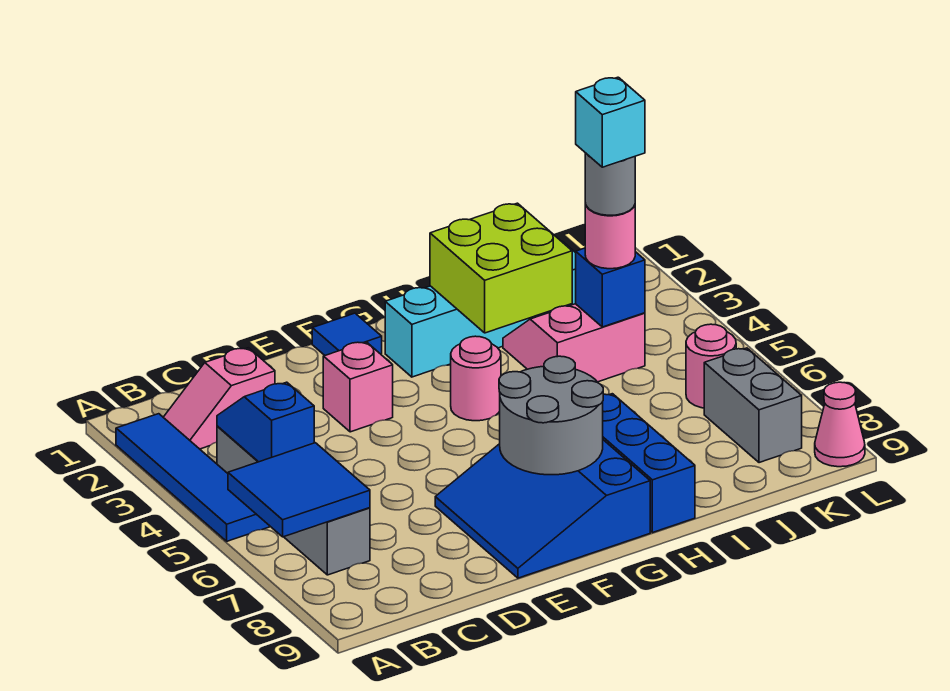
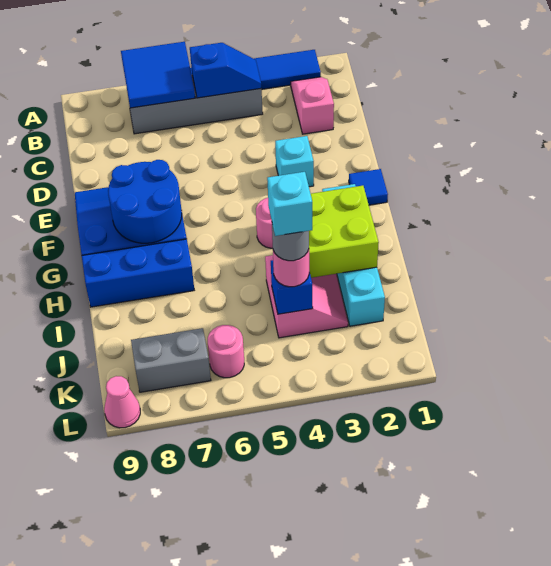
pink 1x1 brick [323,342,393,432] -> cyan 1x1 brick [275,136,314,187]
grey 2x2 round brick [499,356,603,475] -> blue 2x2 round brick [108,160,182,243]

